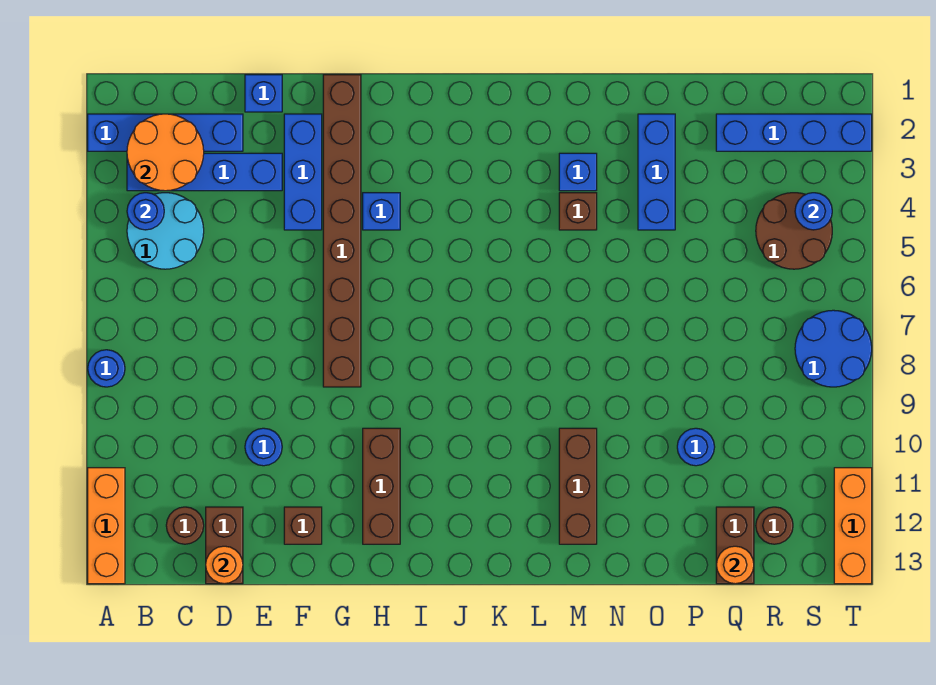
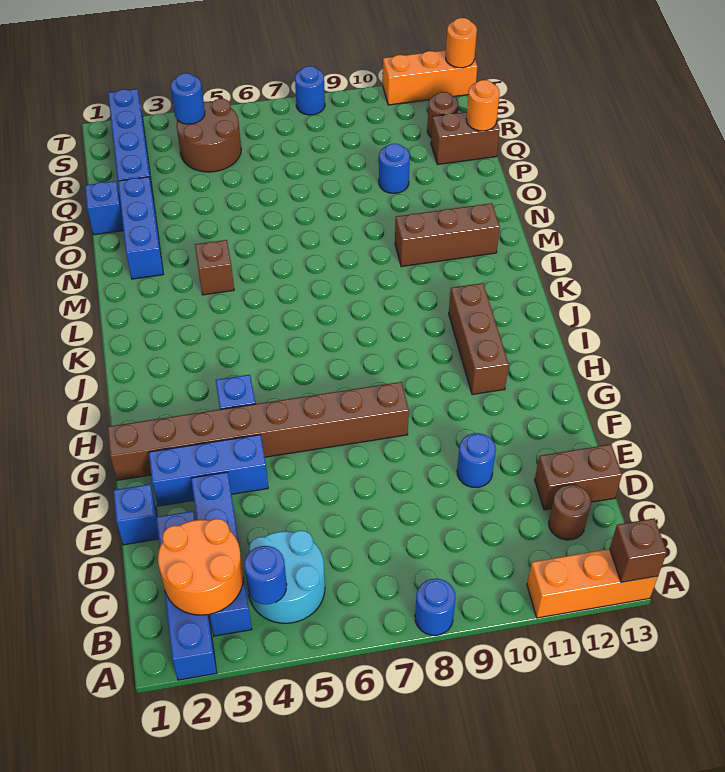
orange 1x1 round brick [206,546,243,584] -> orange 1x1 round brick moved to [446,18,477,68]
brown 1x1 brick [284,507,322,544] -> brown 1x1 brick moved to [610,518,667,582]
brown 1x3 brick [363,428,400,544] -> brown 1x3 brick turned to [449,283,509,395]
blue 1x1 brick [559,153,597,191] -> blue 1x1 brick moved to [85,181,124,235]
blue 1x3 brick [638,114,675,230] -> blue 1x3 brick turned to [118,177,163,279]
blue 2x2 round brick [795,310,872,387] -> blue 1x1 round brick [295,66,325,115]

